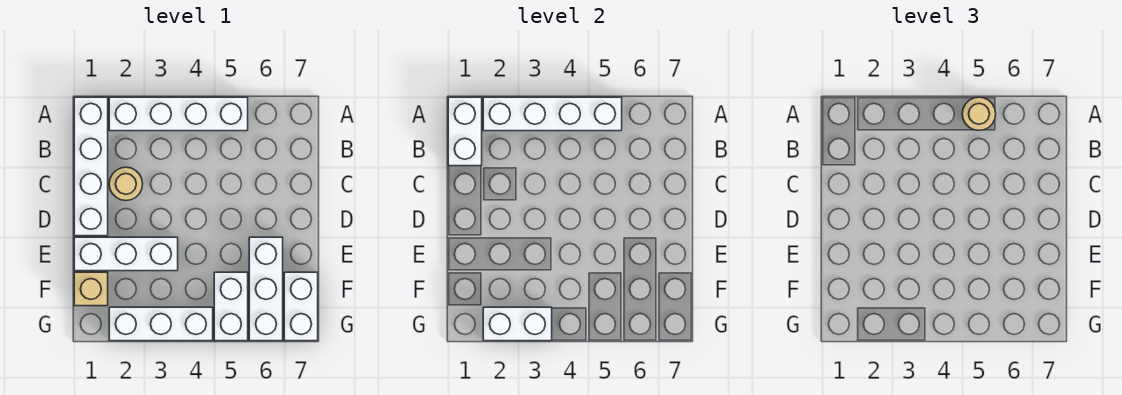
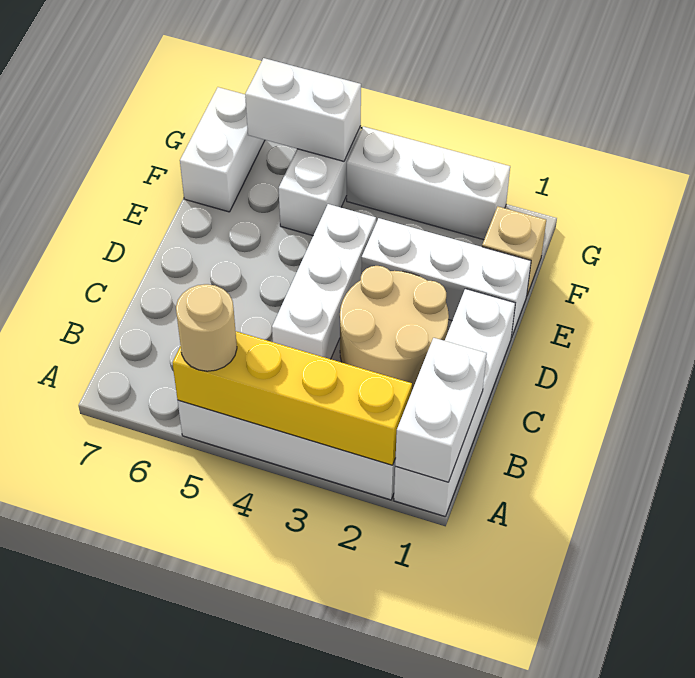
white 1x4 brick [483,97,622,131] -> yellow 1x4 brick [173,331,412,465]
tan 1x1 round brick [109,167,143,201] -> tan 2x2 round brick [340,266,449,390]
white 1x3 brick [249,237,283,341] -> white 1x3 brick moved to [272,204,376,359]
white 1x2 brick [483,307,552,341] -> white 1x2 brick moved to [245,58,361,161]

